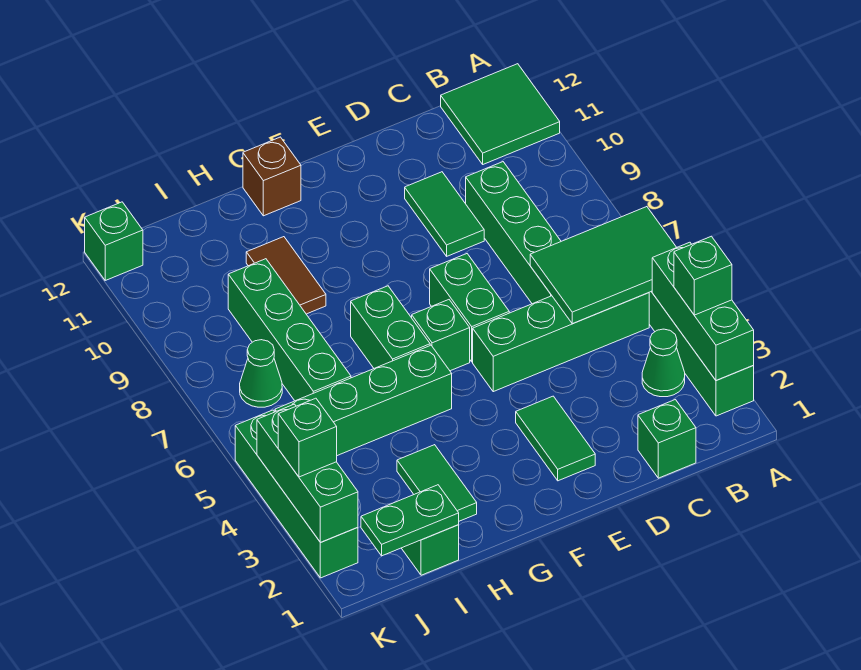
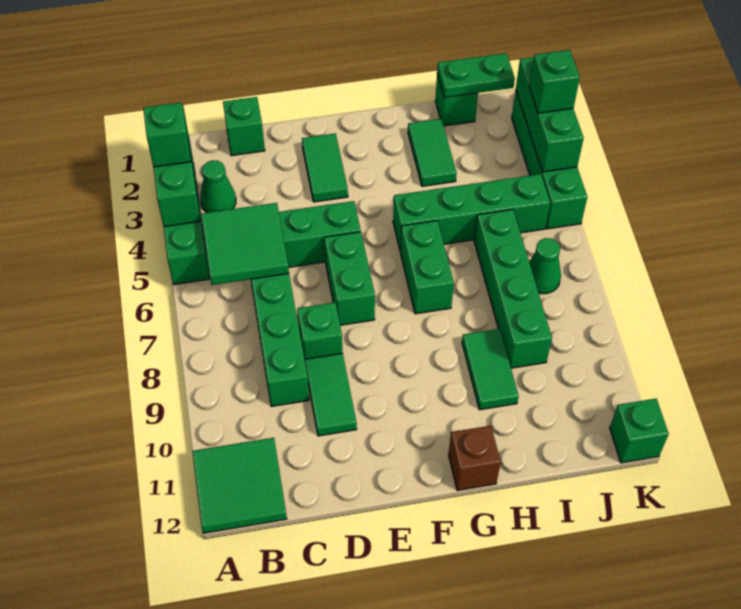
green 2x3 tile [530,207,677,324] -> green 2x2 tile [201,203,289,285]
green 1x1 brick [412,300,470,371] -> green 1x1 brick moved to [297,303,342,359]
brown 1x2 tile [246,237,326,314] -> green 1x2 tile [462,329,519,410]

